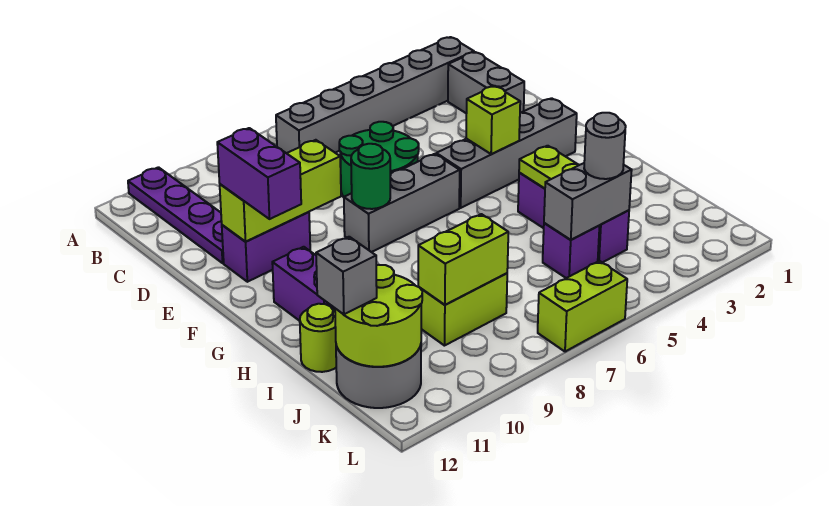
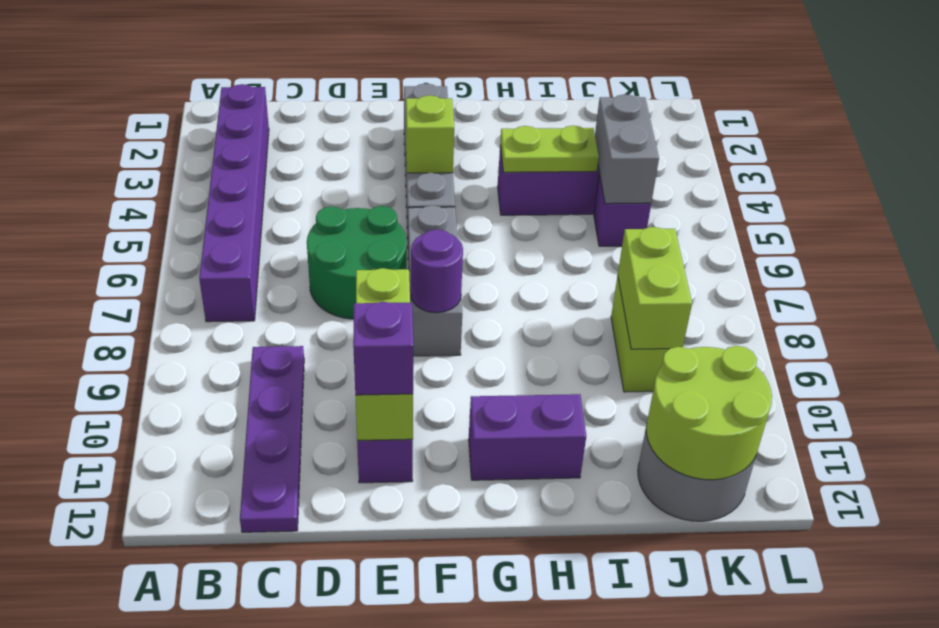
purple 1x4 plate [128,167,224,263] -> purple 1x4 plate turned to [240,346,304,532]
grey 1x6 brick [276,37,474,153] -> purple 1x6 brick [199,84,269,322]
grey 1x2 brick [448,52,524,113] -> none
purple 1x2 brick [217,128,301,219] -> purple 1x1 brick [353,302,413,395]
green 1x1 round brick [351,144,390,209] -> purple 1x1 round brick [411,229,463,313]
lime 1x1 round brick [300,304,336,372] -> none
grey 1x1 round brick [584,113,626,179] -> none
grey 1x1 brick [316,237,377,314] -> none
lime 1x2 brick [538,261,627,352] -> none

